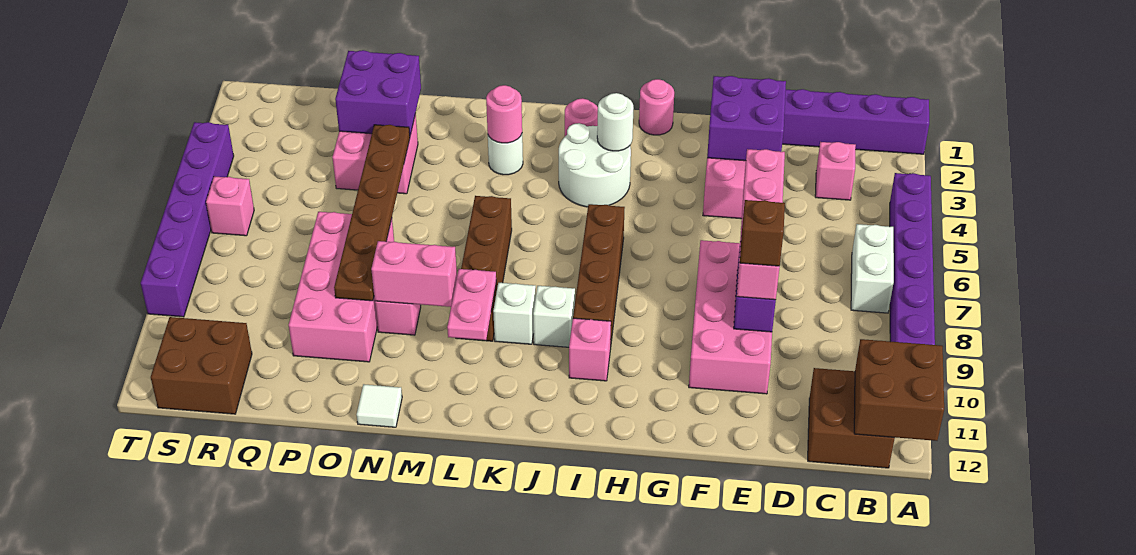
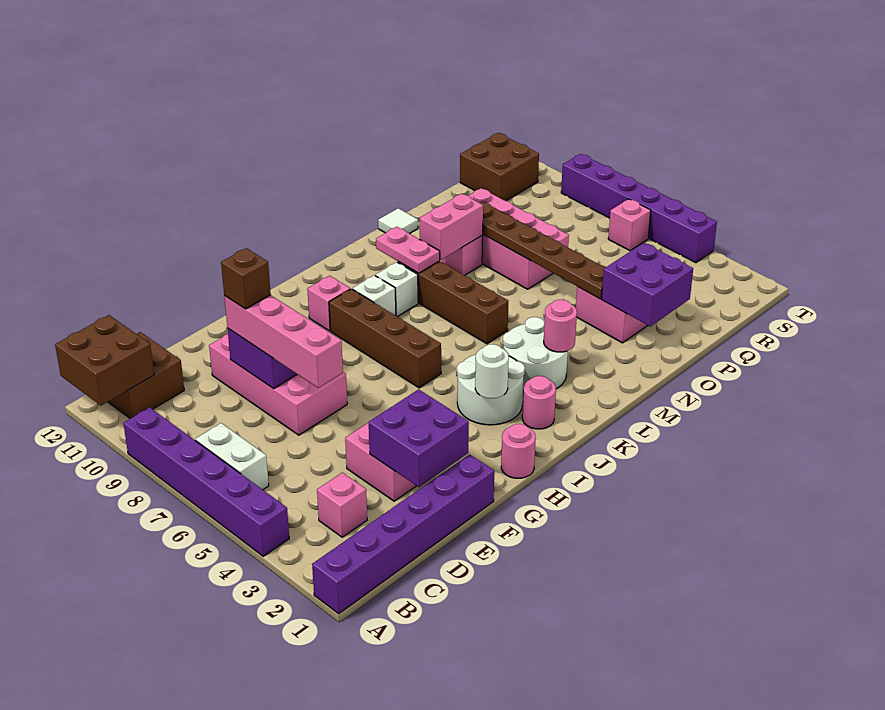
white 1x1 round brick [488,134,523,175] -> white 2x2 round brick [503,317,568,389]

